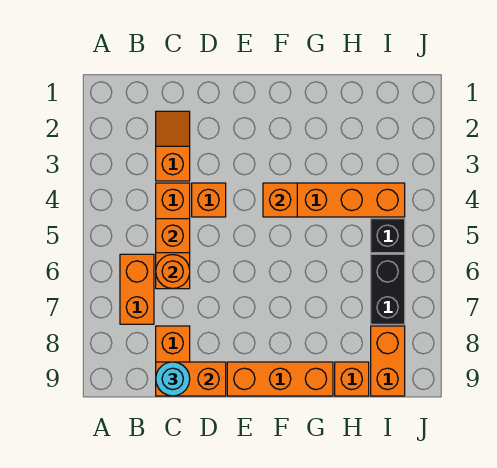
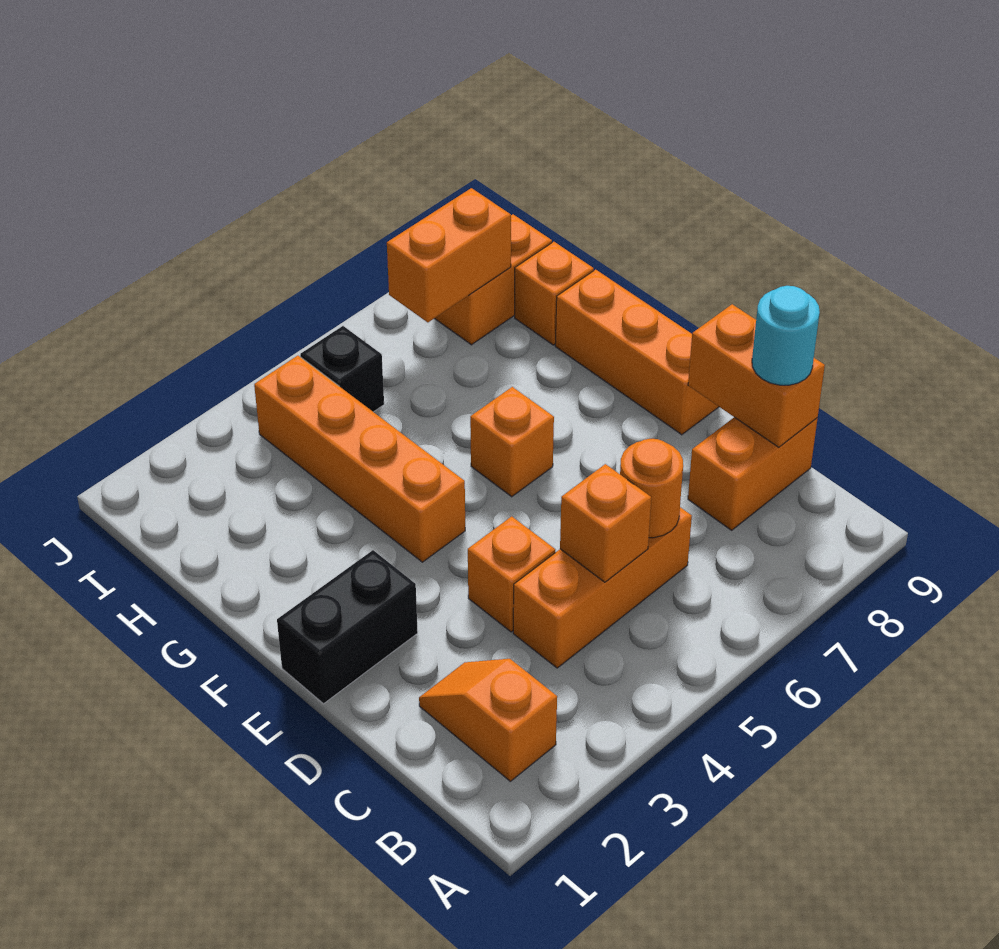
orange 1x2 brick [120,254,154,324] -> orange 1x2 brick moved to [387,188,511,322]
orange 1x2 slope [156,111,190,181] -> orange 1x2 slope turned to [419,659,557,781]
orange 1x1 brick [263,183,297,217] -> orange 1x1 brick moved to [470,387,554,497]
black 1x2 brick [371,254,405,324] -> black 1x2 brick moved to [277,550,418,704]

